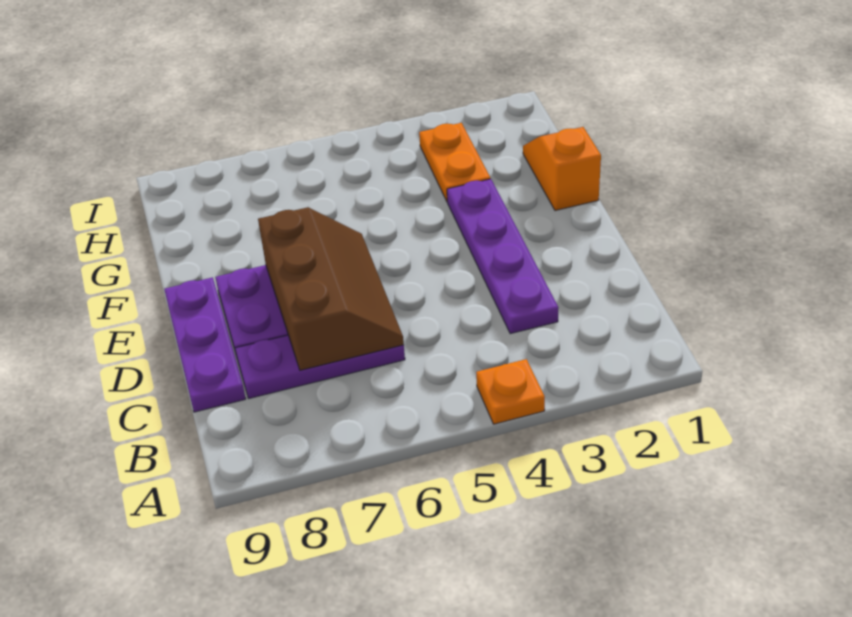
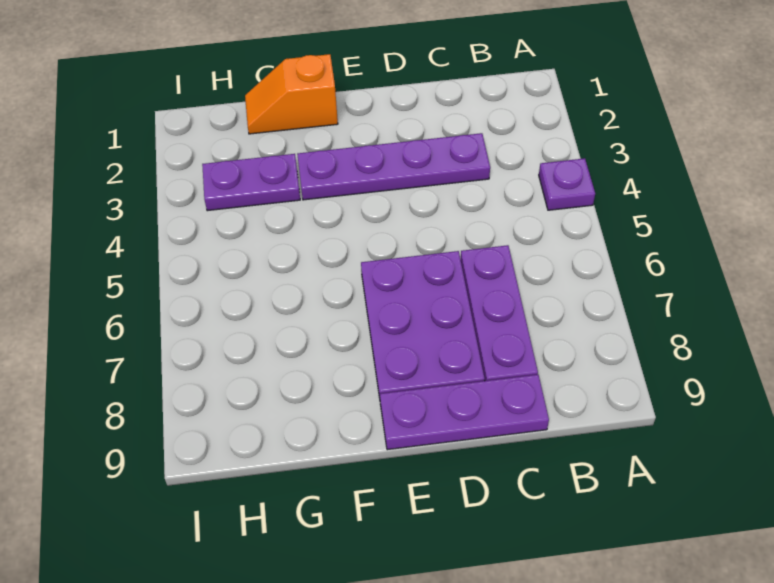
orange 1x1 plate [476,359,545,424] -> purple 1x1 plate [539,158,595,210]
brown 2x3 slope [258,207,404,370] -> none
orange 1x2 plate [419,123,490,201] -> purple 1x2 plate [202,154,300,211]

